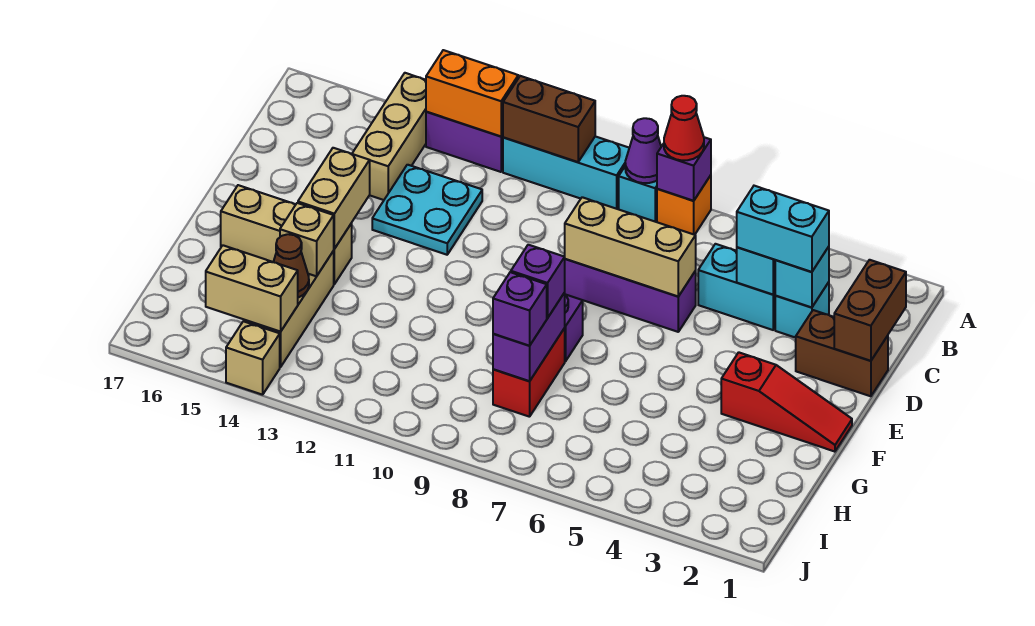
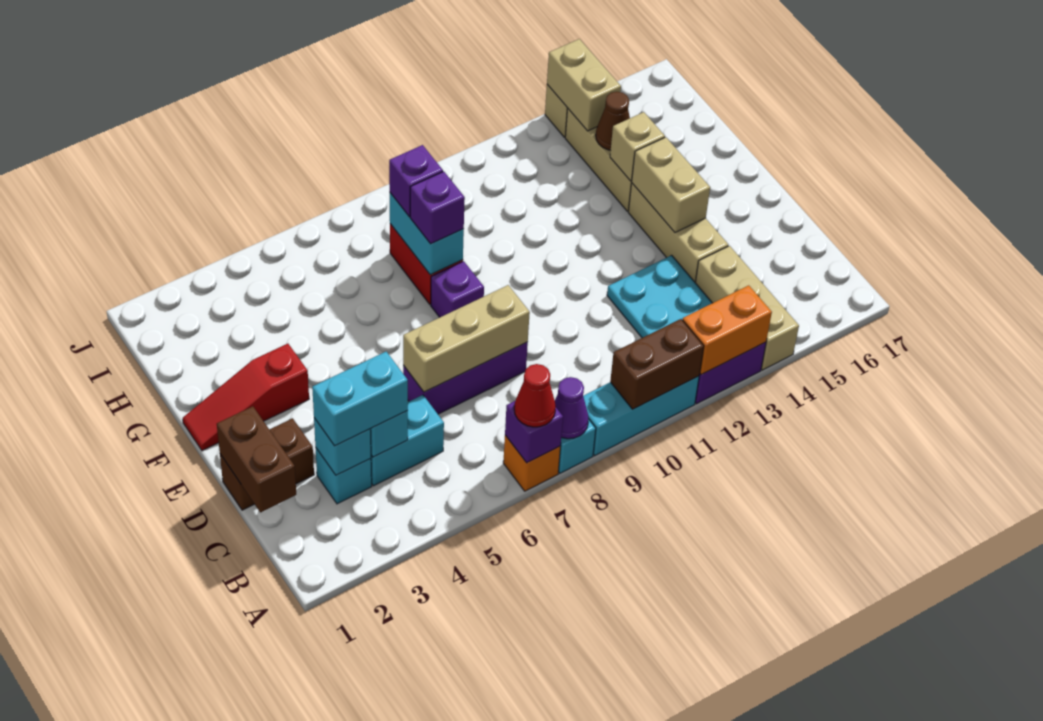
tan 1x3 brick [221,185,352,284] -> tan 1x3 brick turned to [628,183,728,282]
purple 1x2 brick [493,293,565,381] -> cyan 1x2 brick [390,193,464,275]
tan 1x2 brick [206,245,298,332] -> tan 1x2 brick turned to [547,39,621,131]

